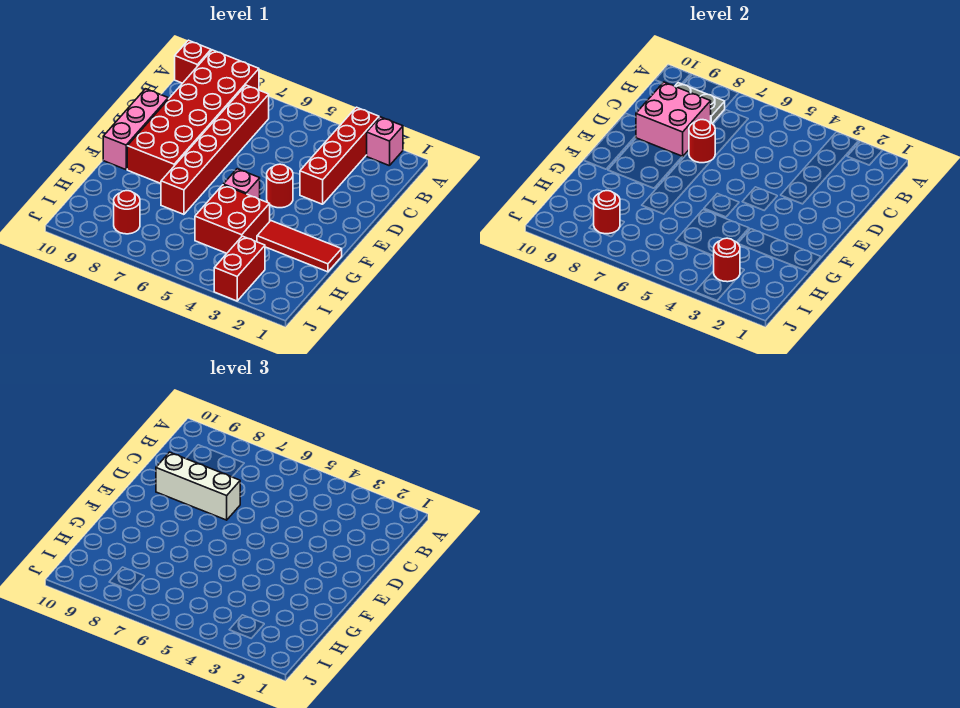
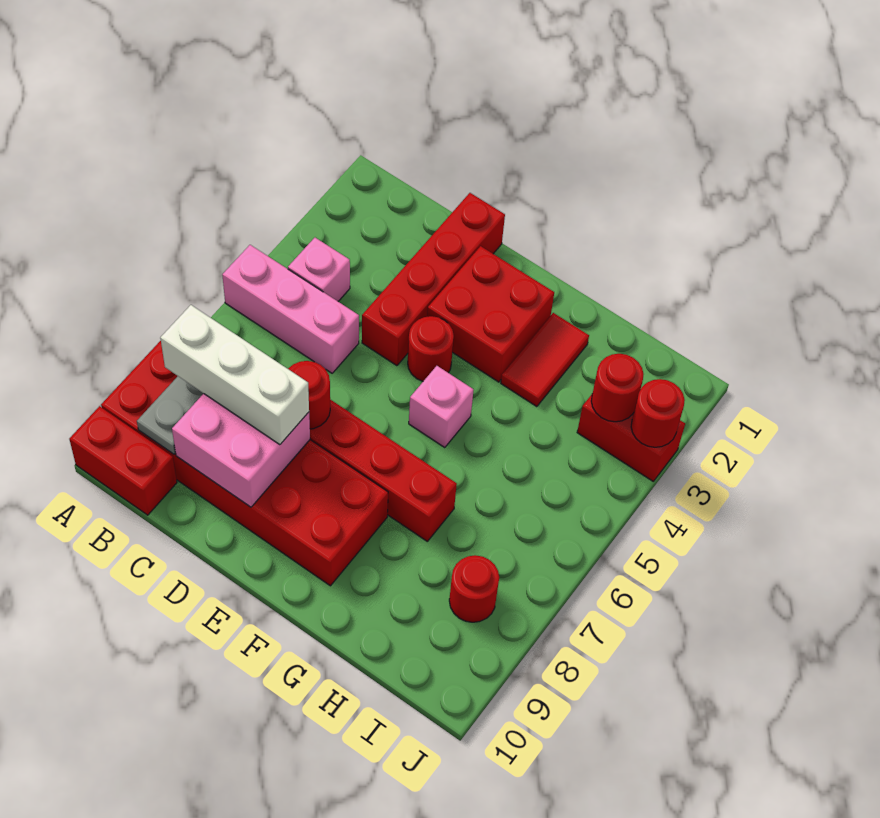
pink 1x1 brick [367,117,403,166] -> pink 1x1 brick moved to [288,238,350,301]
red 1x4 brick [300,107,379,204] -> red 1x4 brick turned to [362,193,505,366]
red 1x1 brick [175,40,211,83] -> red 1x2 brick [69,406,177,515]
white 1x3 brick [156,452,240,520] -> white 1x3 brick turned to [160,305,309,445]
pink 1x3 brick [103,89,168,170] -> pink 1x3 brick moved to [222,245,359,373]
red 1x3 tile [257,221,342,272] -> red 1x2 tile [501,313,589,407]
red 2x2 brick [195,185,270,253] -> red 2x2 brick moved to [427,246,554,382]
red 1x1 round brick [594,191,620,234] -> red 1x1 round brick moved to [631,379,685,447]

